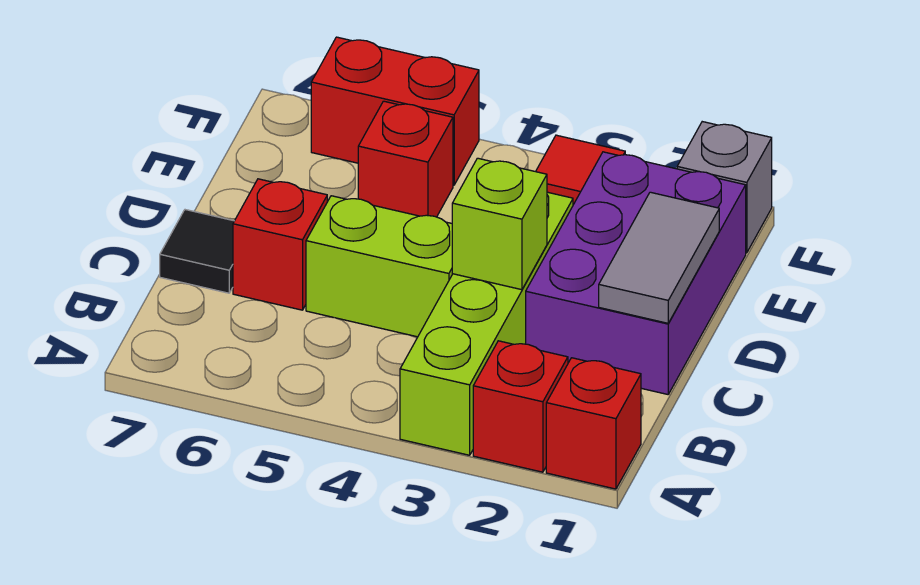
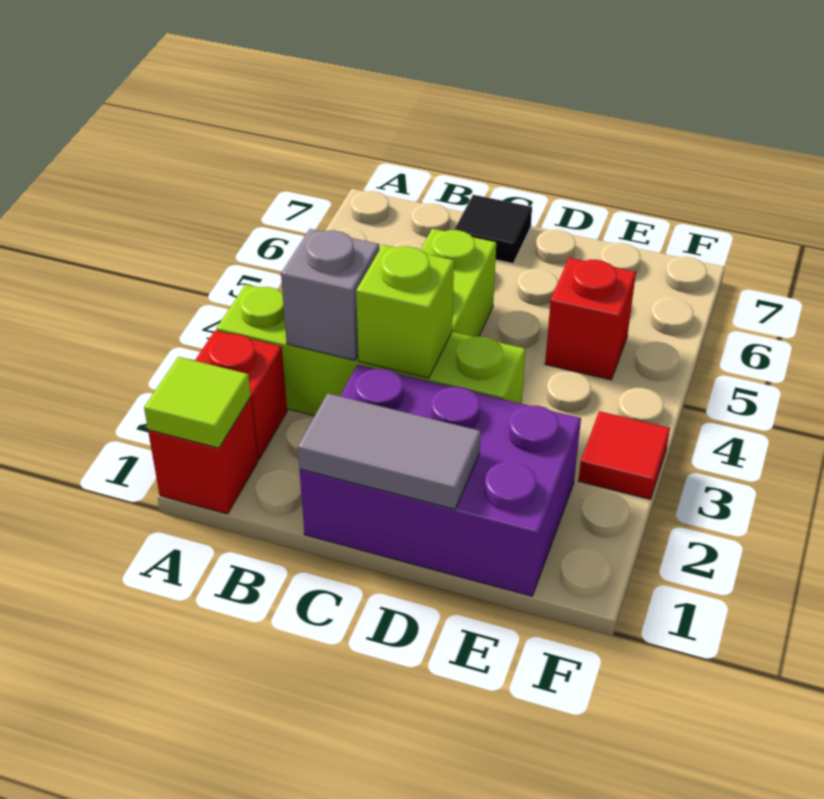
none -> lime 1x1 tile [144,357,251,448]
red 1x1 brick [233,179,327,310] -> none
grey 1x1 brick [677,122,772,253] -> grey 1x1 brick moved to [281,229,379,360]
red 1x2 brick [311,37,479,185] -> none

